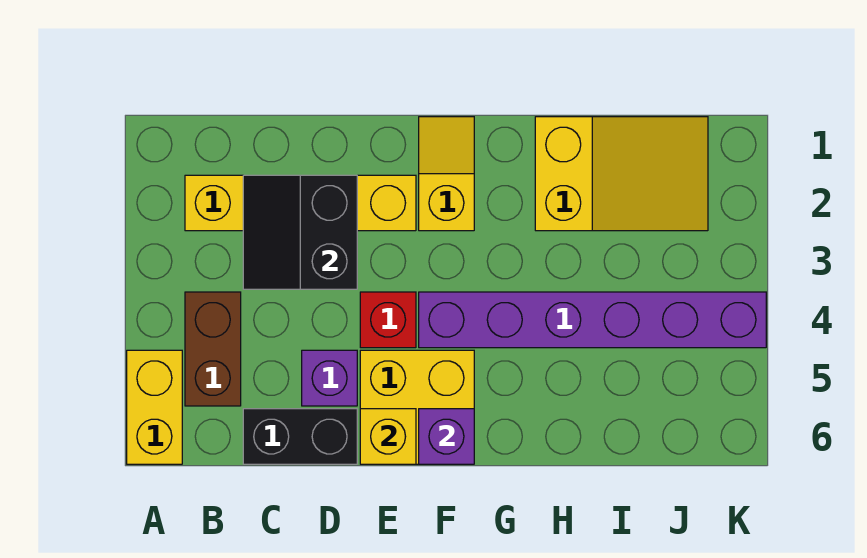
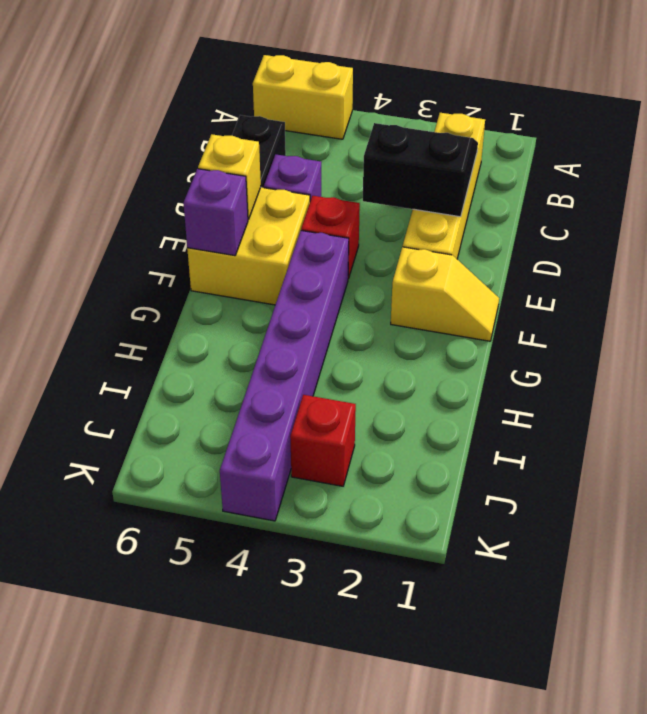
brown 1x2 brick [185,292,241,406] -> none
yellow 2x3 slope [535,117,708,231] -> none
none -> red 1x1 brick [290,395,356,486]

